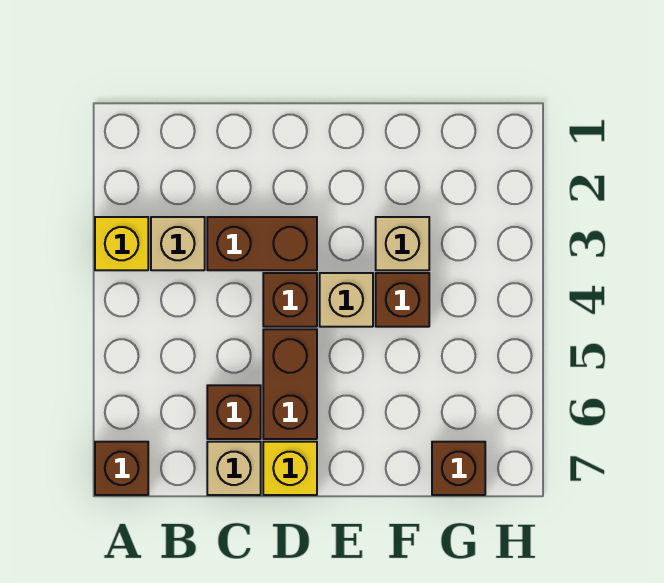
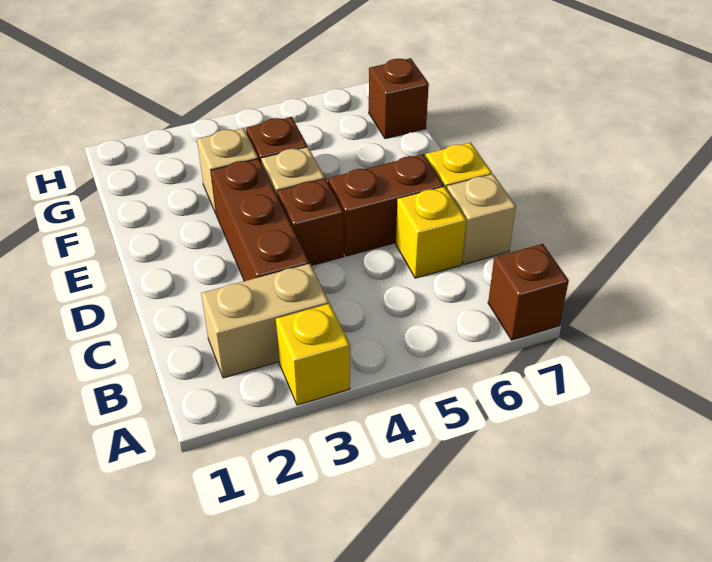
tan 1x1 brick [151,217,205,270] -> tan 1x2 brick [201,264,329,378]
brown 1x2 brick [207,217,317,270] -> brown 1x3 brick [211,159,309,281]
brown 1x1 brick [207,385,261,439] -> yellow 1x1 brick [396,187,466,278]

